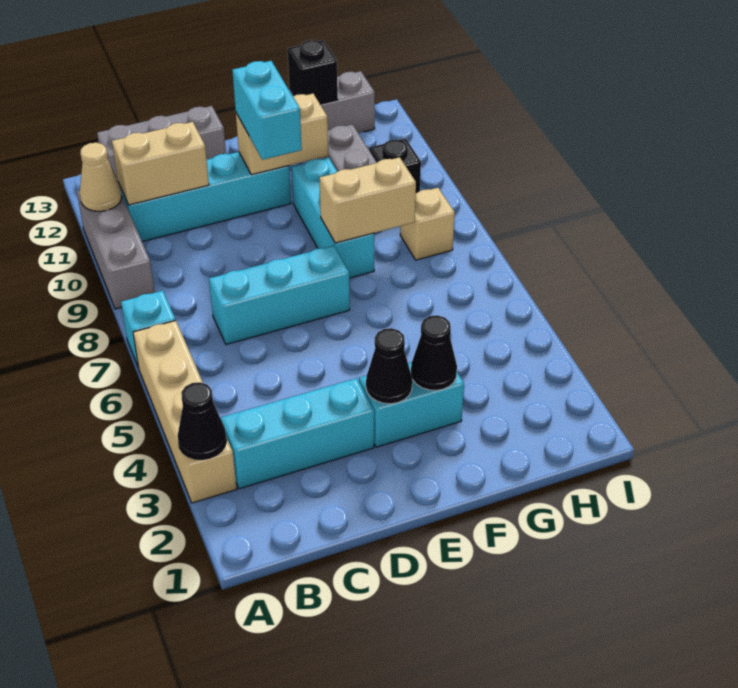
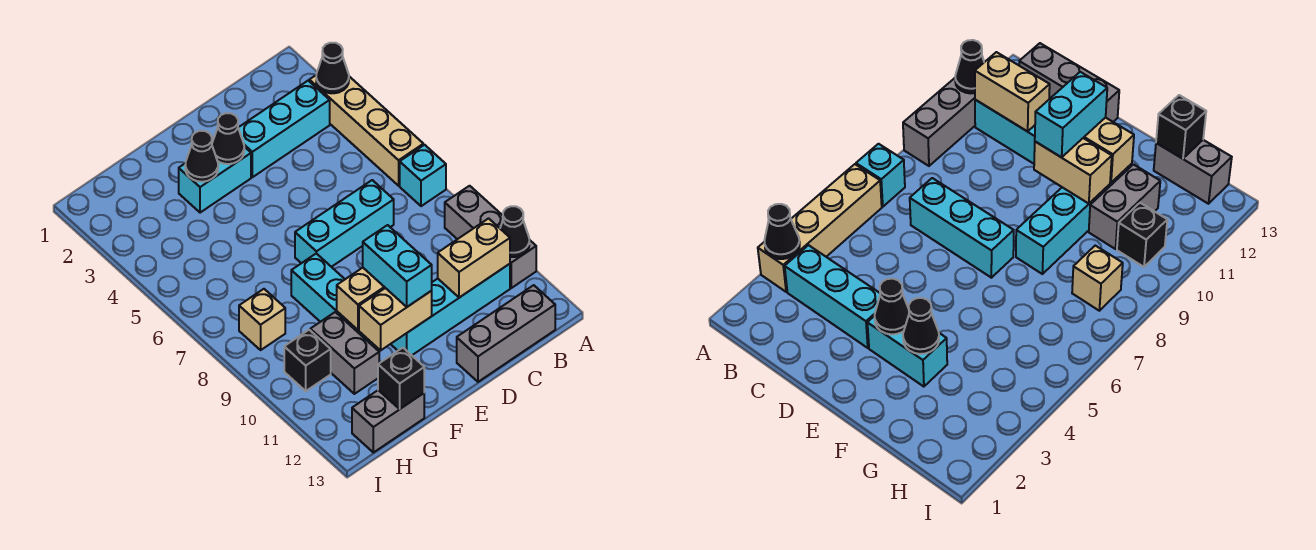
tan 1x1 cone [80,143,122,211] -> black 1x1 cone [500,206,529,257]
tan 1x2 brick [319,157,416,243] -> tan 1x2 brick moved to [337,268,385,330]

